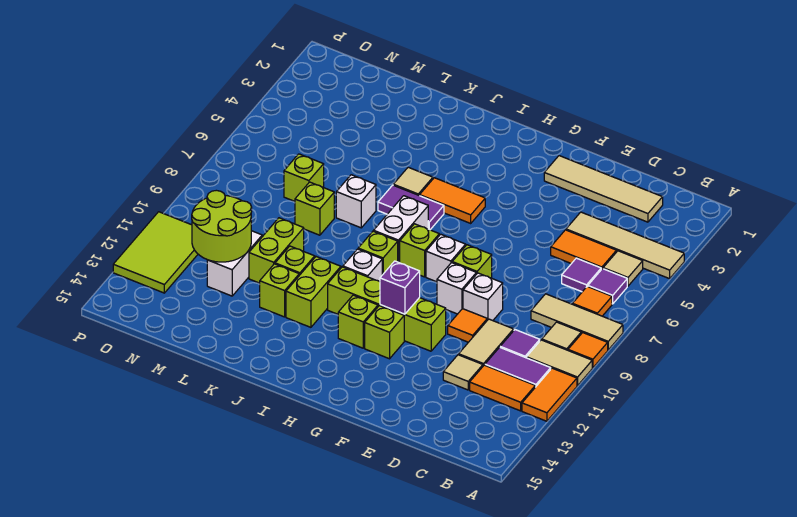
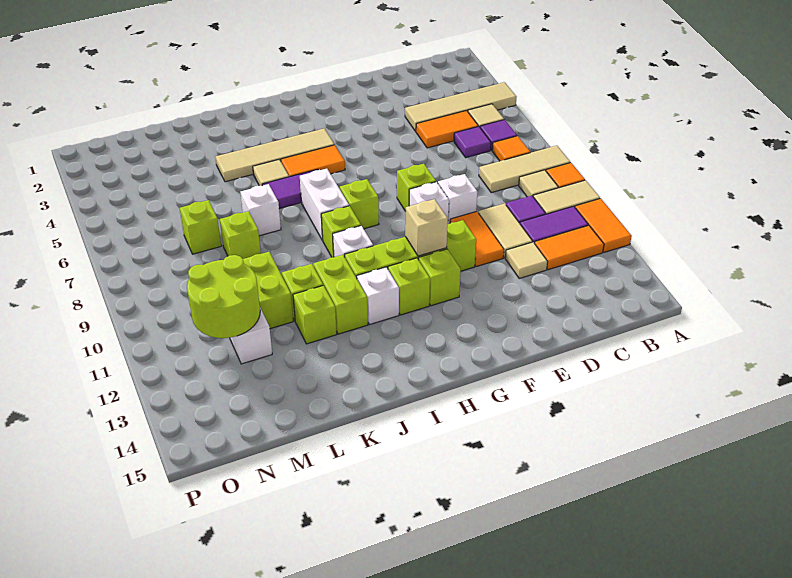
tan 1x4 tile [544,156,663,222] -> tan 1x4 tile moved to [215,129,334,182]
orange 1x1 tile [448,309,487,342] -> orange 1x2 tile [450,211,504,267]
white 1x1 brick [426,234,466,282] -> white 1x1 brick moved to [357,267,399,324]
purple 1x1 brick [380,261,420,314] -> tan 1x1 brick [405,199,448,256]
lime 2x3 tile [113,212,198,293] -> none

